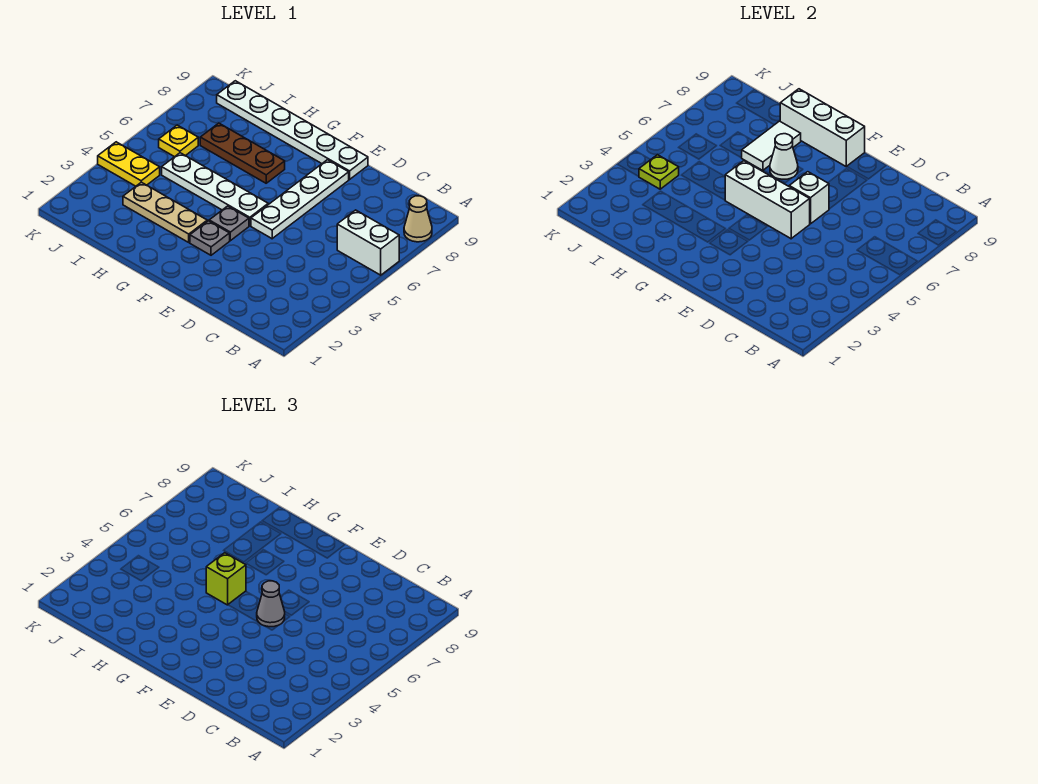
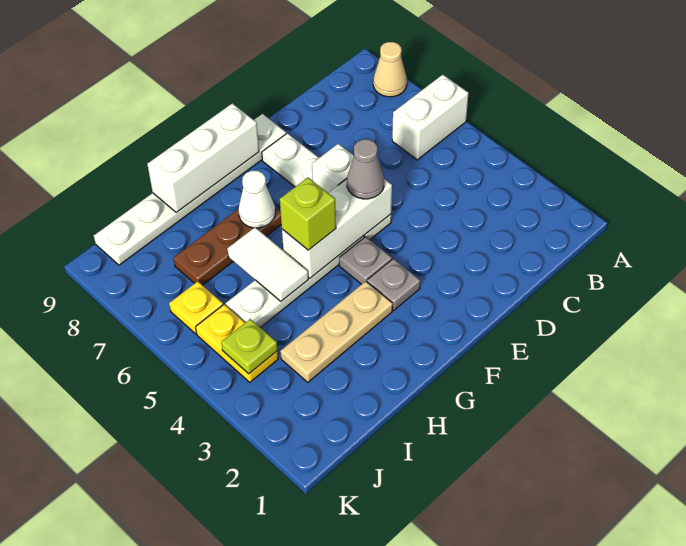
white 1x2 tile [742,121,801,170] -> white 1x2 tile moved to [228,227,308,301]
yellow 1x2 plate [98,142,160,186] -> yellow 1x2 plate turned to [196,304,278,382]

